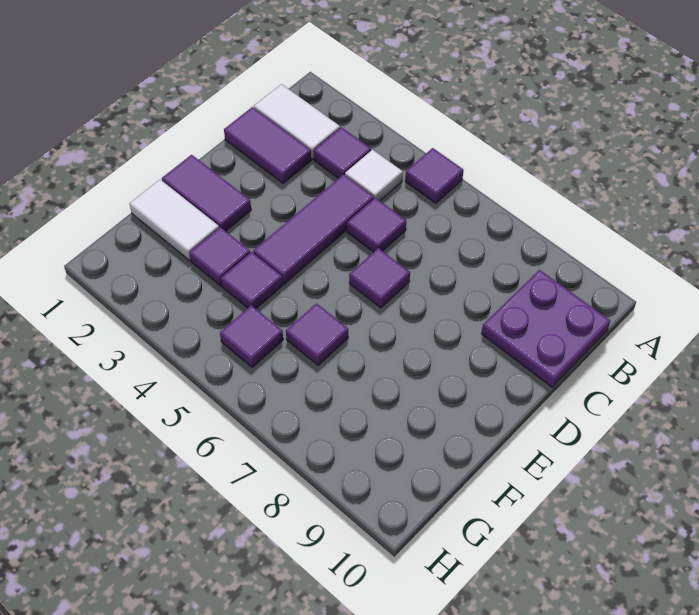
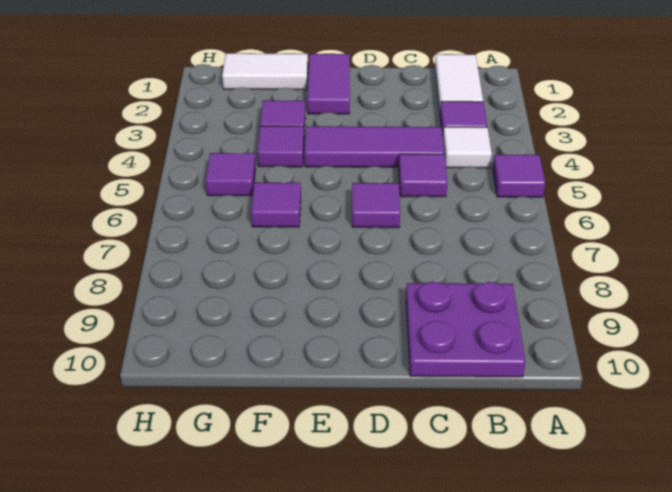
purple 1x2 tile [224,107,311,183] -> none
white 1x2 tile [130,180,219,261] -> white 1x2 tile turned to [222,53,308,90]

